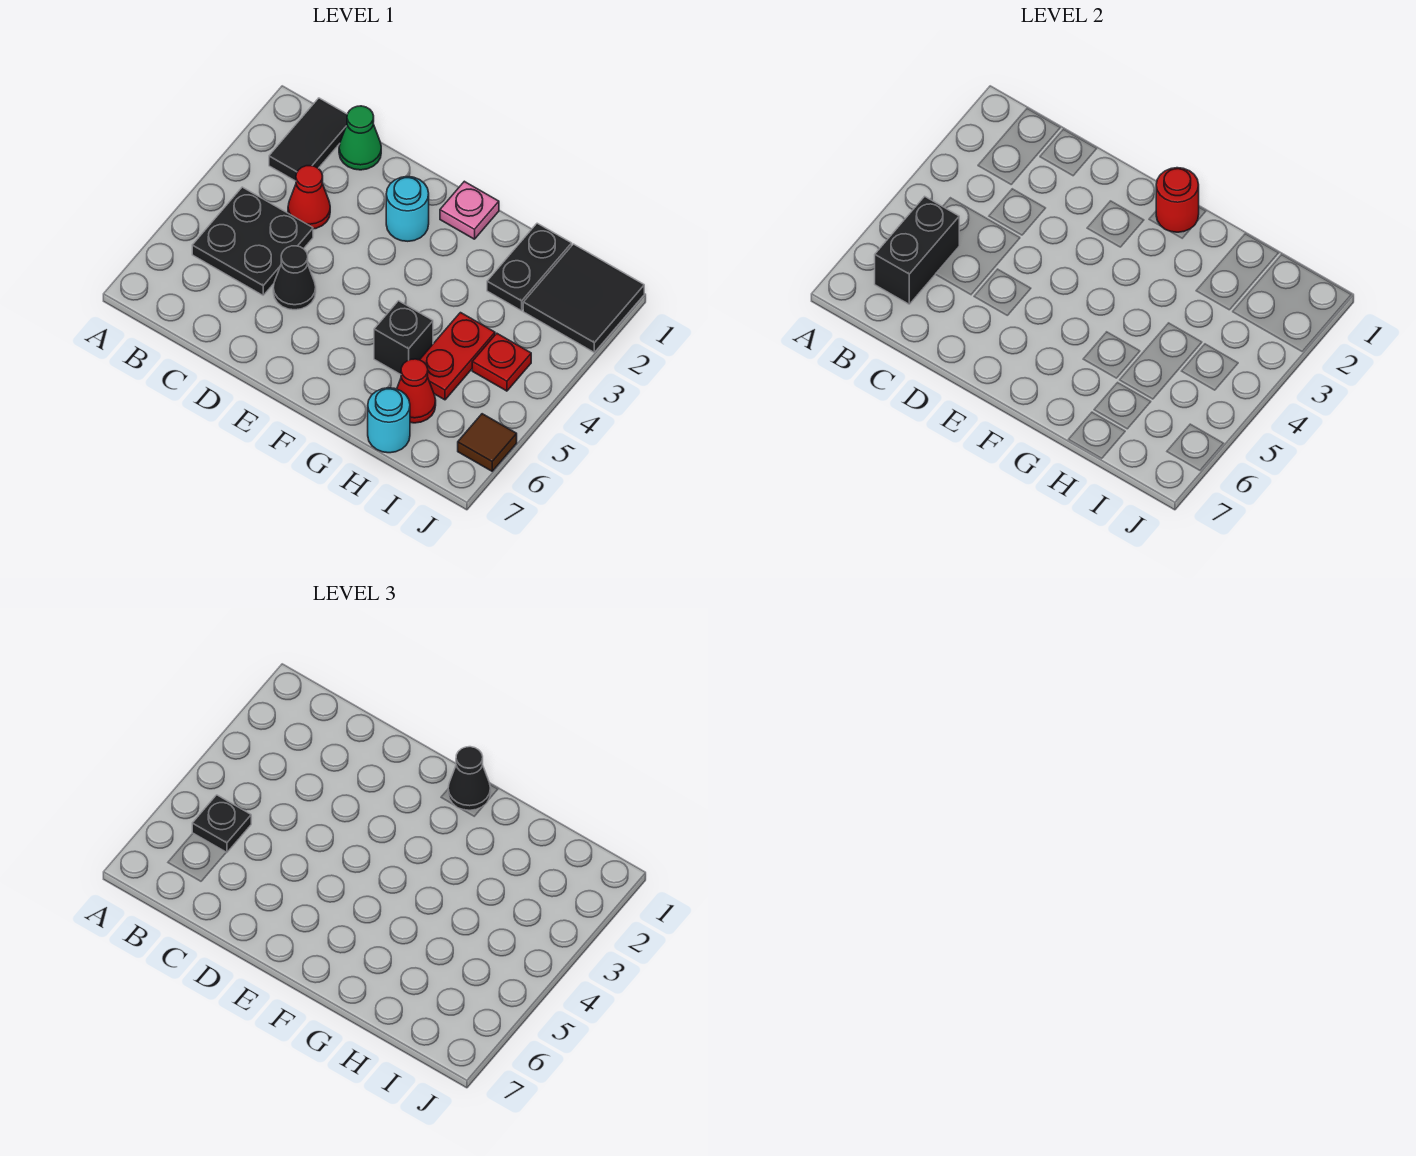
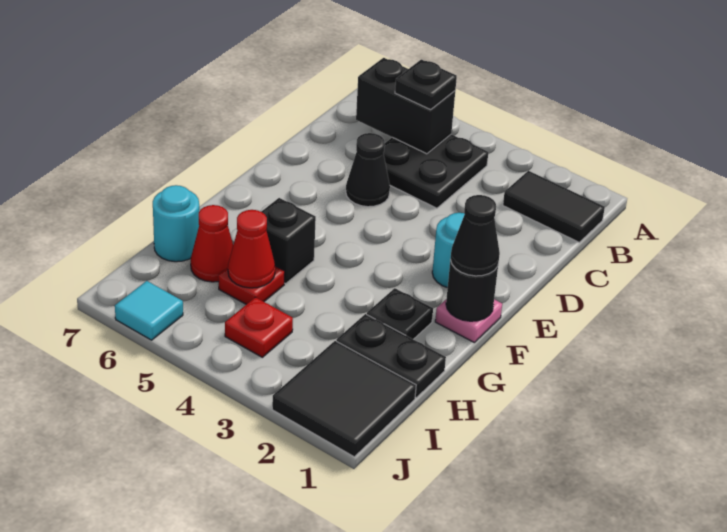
green 1x1 cone [339,106,381,170] -> none
red 1x1 cone [288,166,330,229] -> red 1x1 cone moved to [228,210,275,288]
red 1x1 round brick [1156,168,1199,232] -> black 1x1 round brick [446,260,498,321]
none -> black 1x1 plate [367,288,433,339]
red 1x2 plate [420,313,495,400] -> red 1x1 plate [218,266,285,304]
brown 1x1 tile [458,414,517,471] -> cyan 1x1 tile [115,281,183,340]

